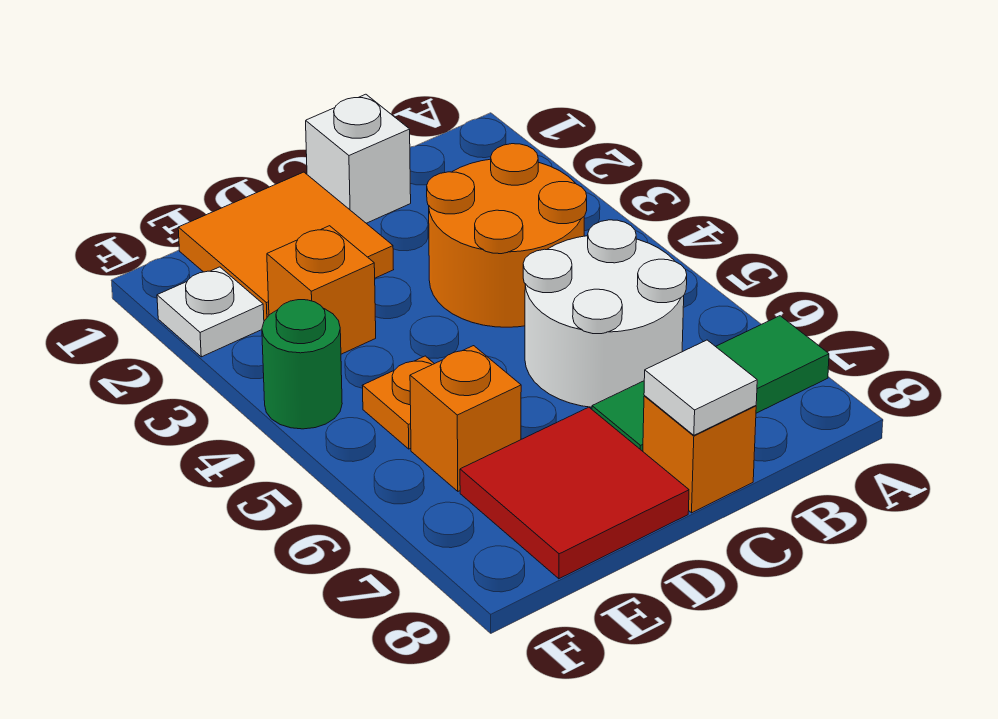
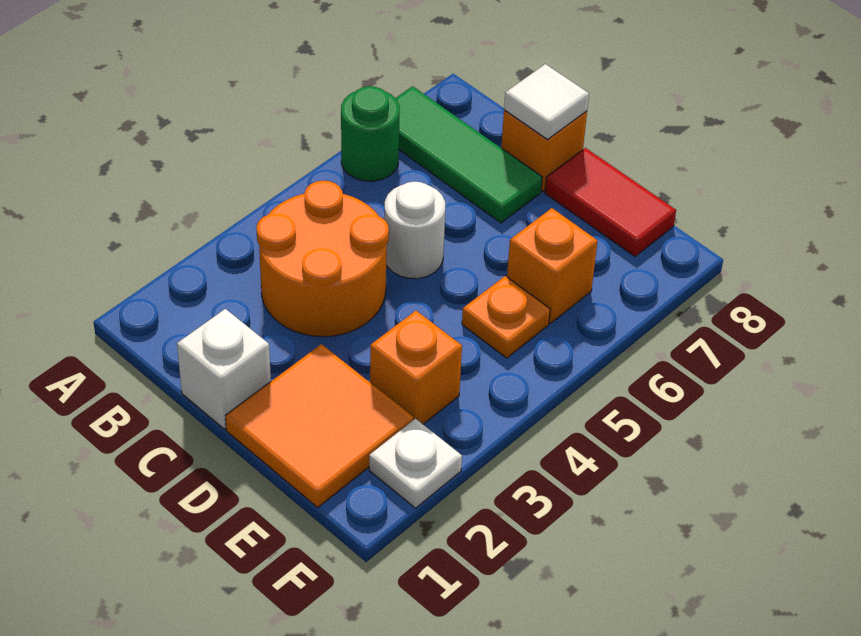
white 2x2 round brick [523,220,687,407] -> white 1x1 round brick [384,182,445,279]
red 2x2 tile [460,407,689,579] -> red 1x2 tile [545,148,676,257]
green 1x1 round brick [262,300,342,429] -> green 1x1 round brick moved to [341,86,400,181]

